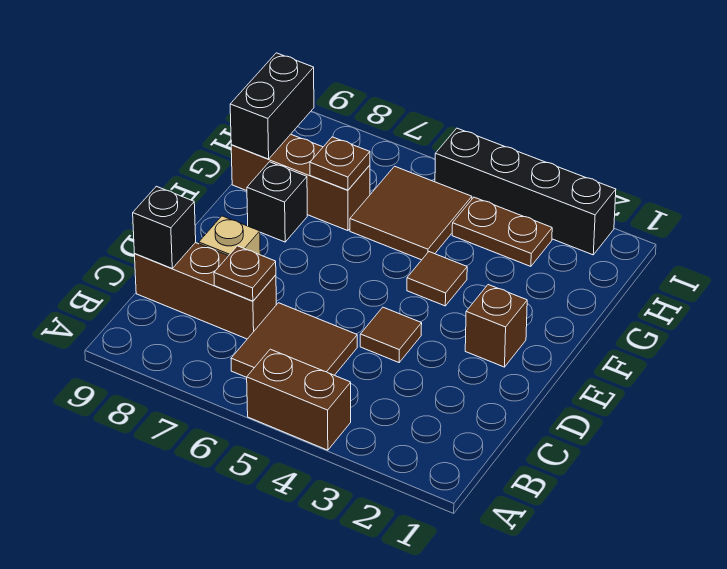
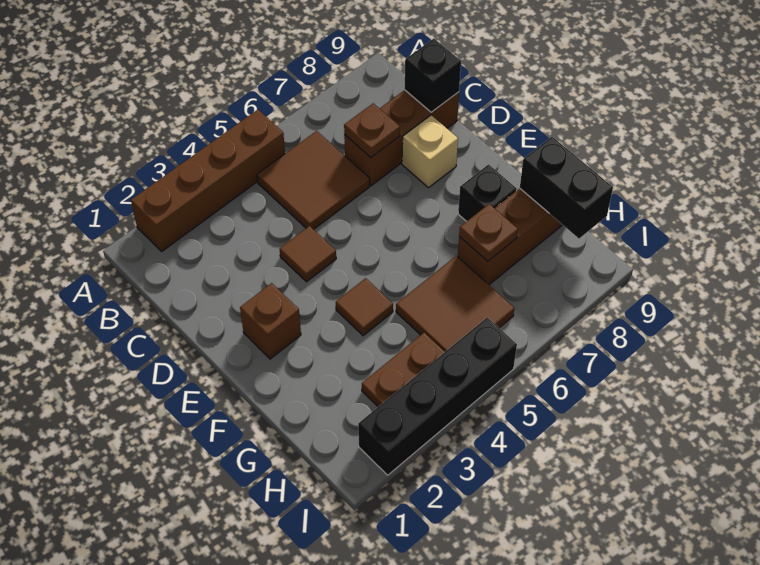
brown 1x2 brick [247,349,351,450] -> brown 1x4 brick [131,110,285,251]

